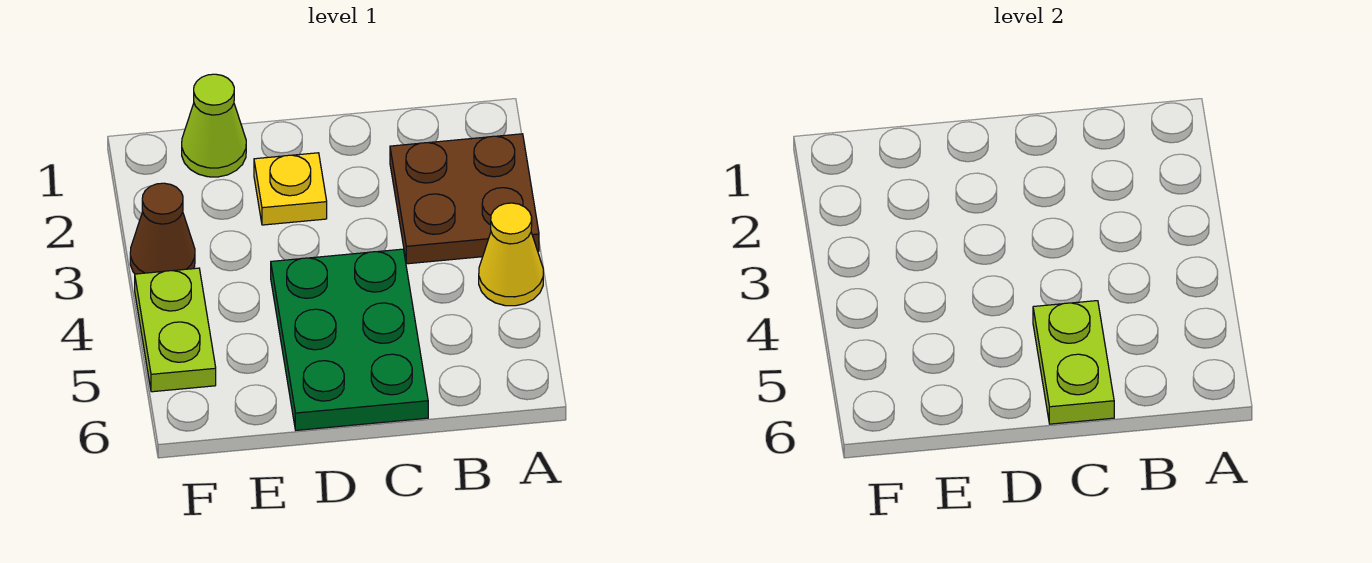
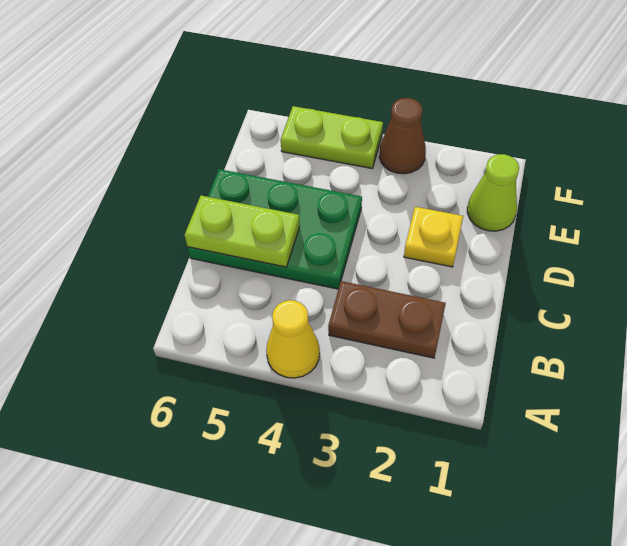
brown 2x2 plate [390,134,539,264] -> brown 1x2 plate [328,281,446,358]

